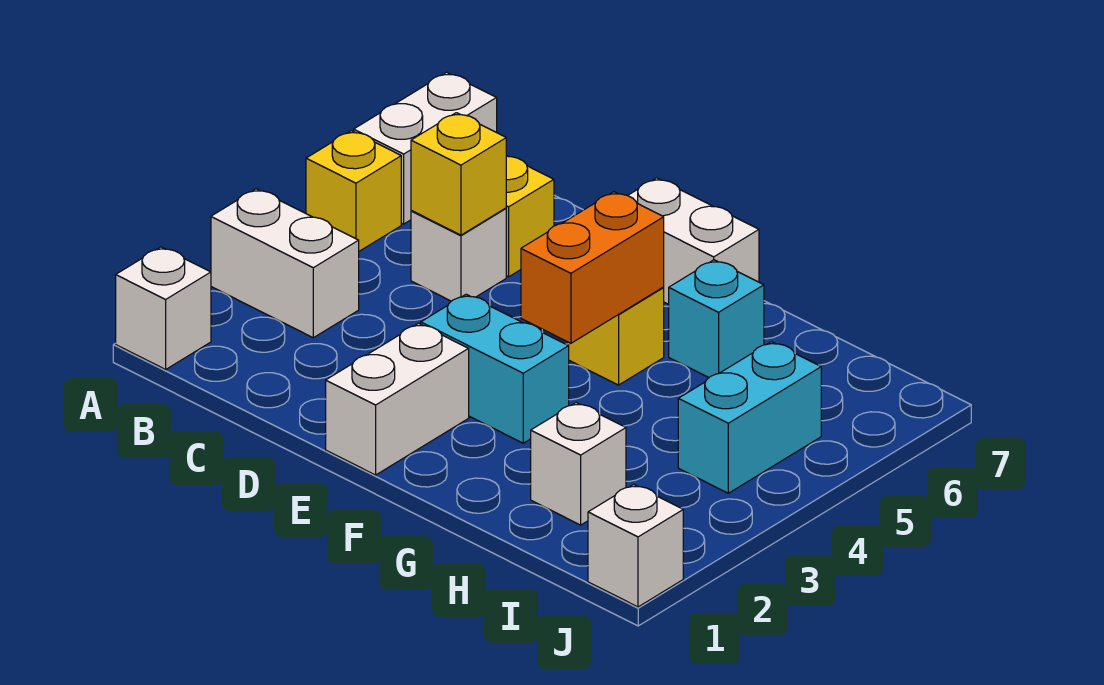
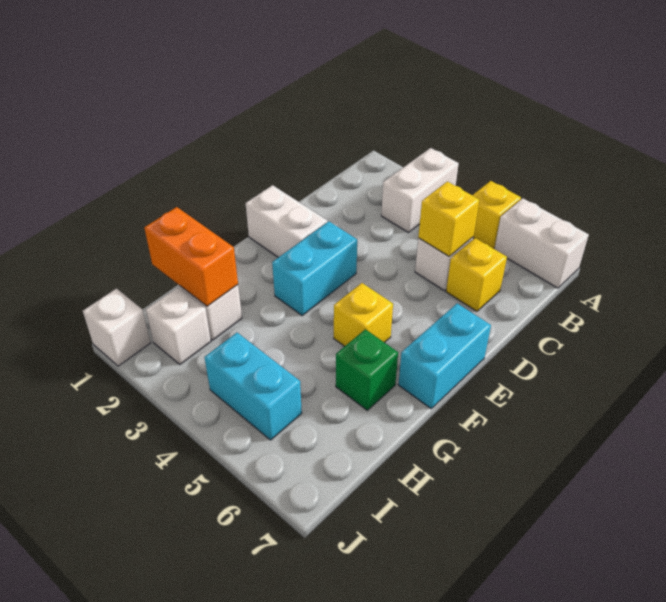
white 1x1 brick [116,247,211,370] -> white 1x1 brick moved to [146,287,211,364]
white 1x2 brick [628,178,759,304] -> cyan 1x2 brick [398,303,491,409]
orange 1x2 brick [521,192,664,343] -> orange 1x2 brick moved to [144,207,238,306]
cyan 1x1 brick [669,260,764,377] -> green 1x1 brick [336,329,398,410]

